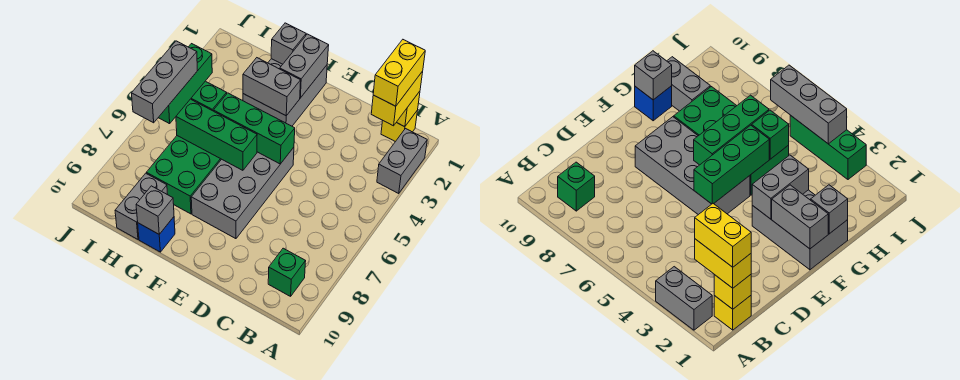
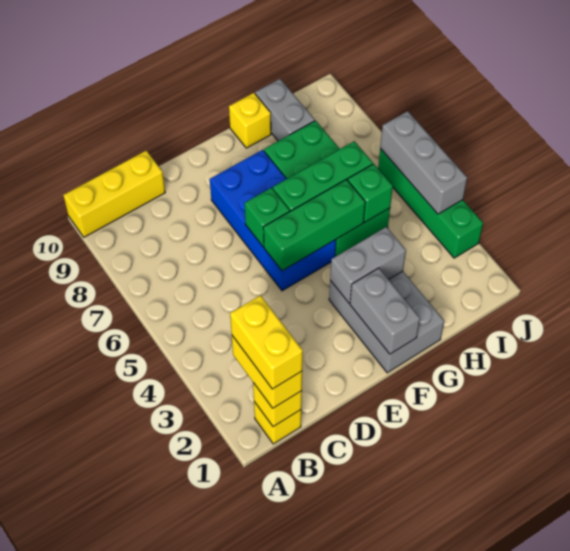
grey 1x2 brick [377,129,427,193] -> none
none -> yellow 1x3 brick [63,151,165,237]
green 1x1 brick [268,248,306,296] -> green 1x1 brick moved to [245,188,290,247]
grey 2x4 brick [191,147,294,239] -> blue 2x4 brick [210,150,336,291]
grey 1x1 brick [271,23,306,64] -> none
blue 1x1 brick [138,217,175,252] -> yellow 1x1 brick [229,93,271,148]
grey 1x1 brick [136,186,174,234] -> none
green 1x3 brick [158,44,212,124] -> green 1x4 brick [378,149,483,258]

